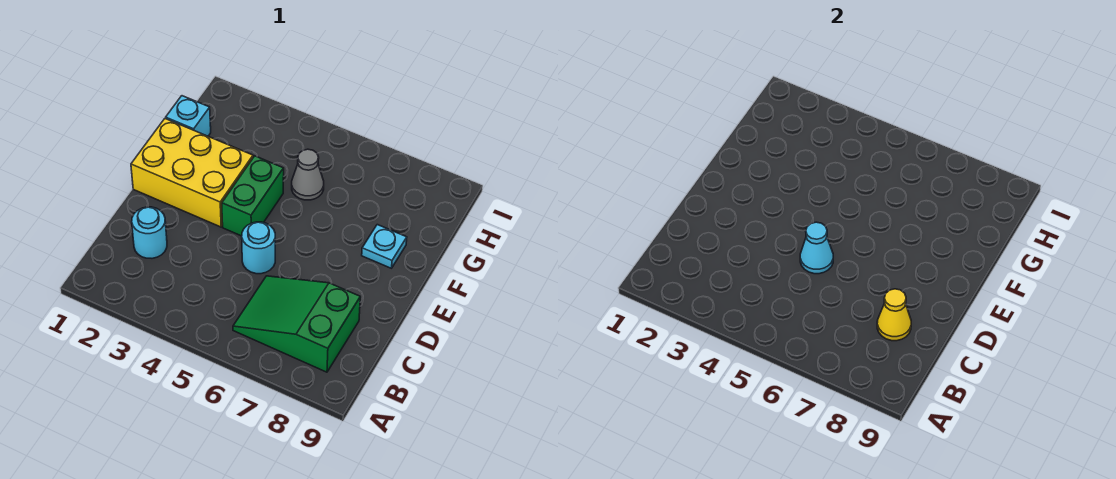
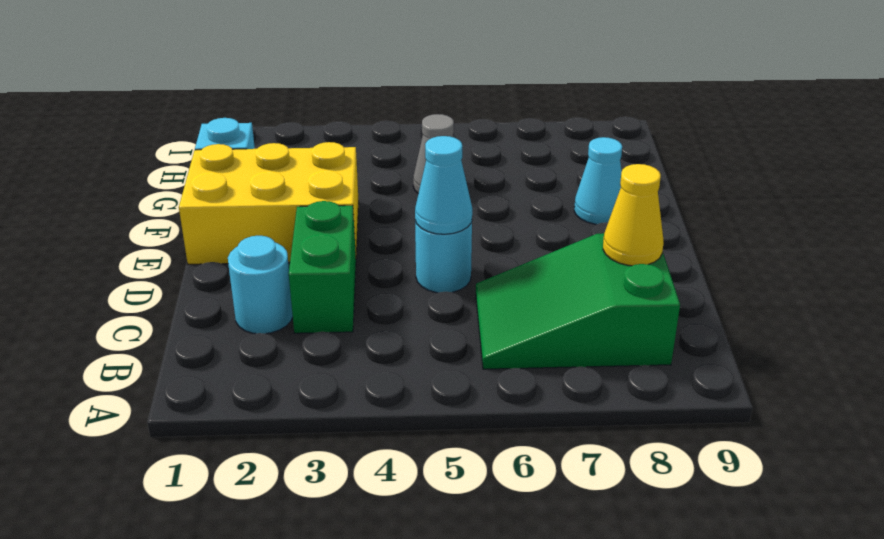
green 1x2 brick [222,156,284,236] -> green 1x2 brick moved to [289,201,356,333]
cyan 1x1 plate [362,225,407,268] -> cyan 1x1 cone [574,137,622,224]

